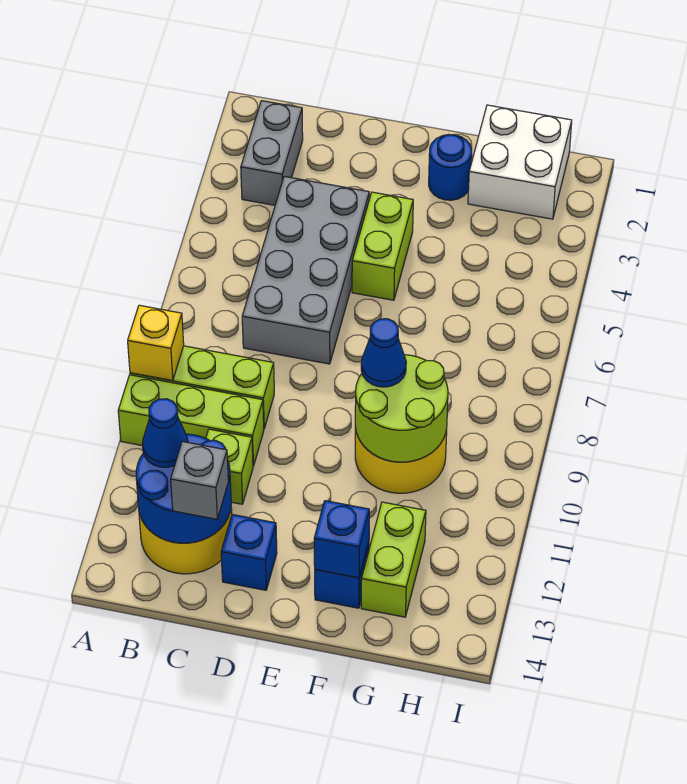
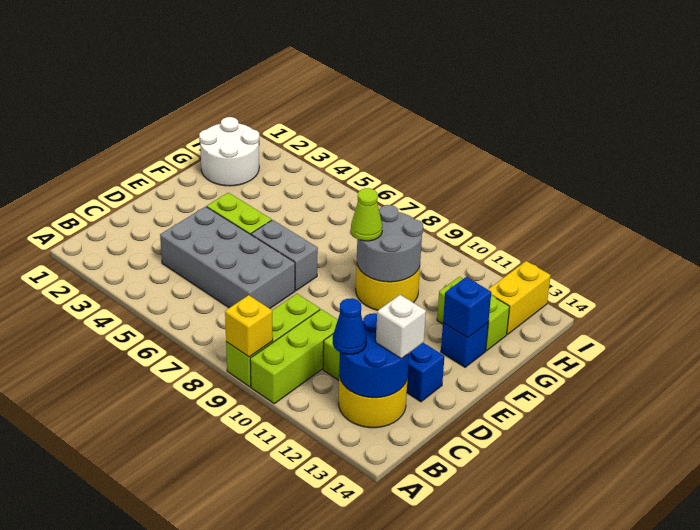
grey 1x2 brick [241,101,303,205] -> grey 1x2 brick moved to [251,220,318,291]
grey 1x1 brick [171,442,228,519] -> white 1x1 brick [376,295,426,359]
blue 1x1 round brick [429,134,472,200] -> none
lime 2x2 round brick [355,355,448,462] -> grey 2x2 round brick [357,205,423,282]
blue 1x1 cone [361,319,406,387] -> lime 1x1 cone [351,188,382,241]
white 2x2 brick [468,105,572,219] -> white 2x2 round brick [199,117,259,186]
none -> yellow 1x2 brick [488,261,551,335]

